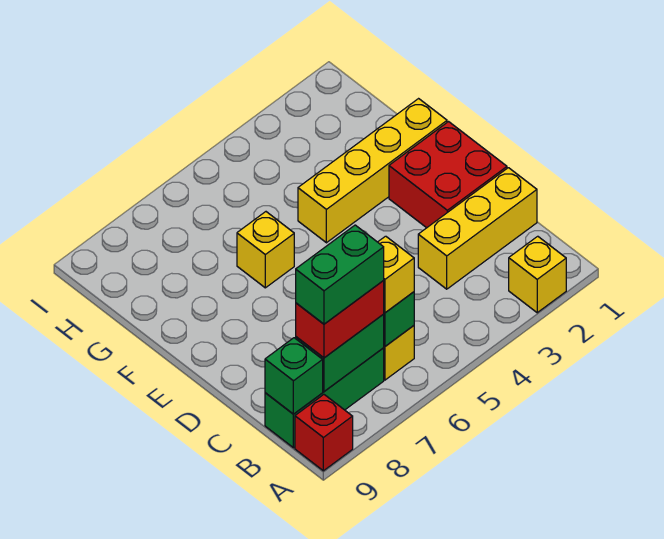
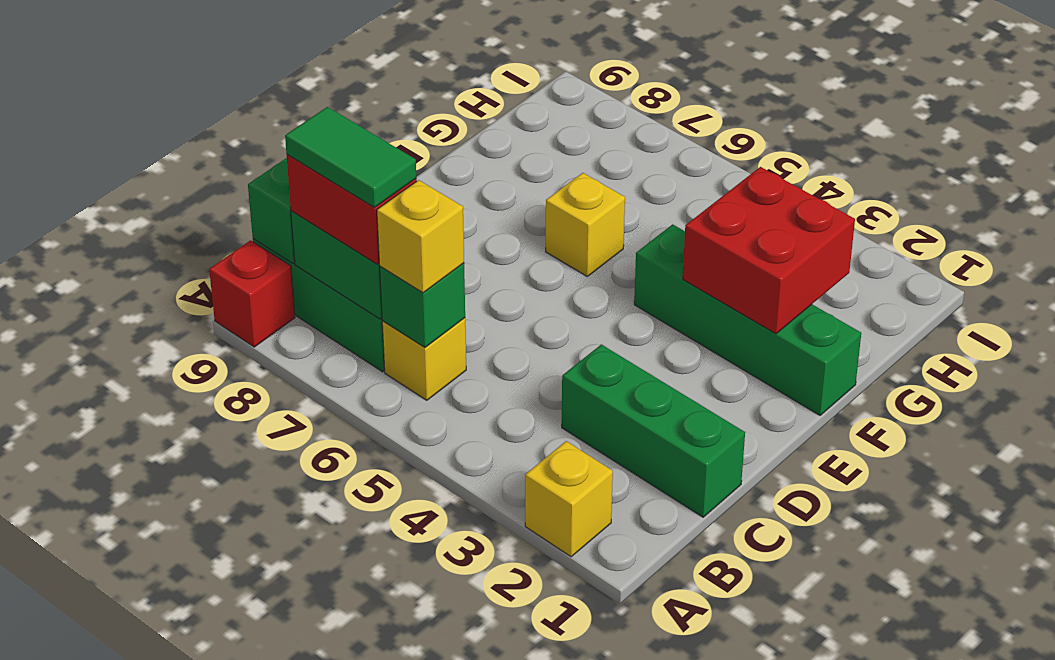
green 1x2 brick [296,225,384,324] -> green 1x2 tile [285,107,416,207]
yellow 1x3 brick [418,168,537,289] -> green 1x3 brick [562,344,745,517]
red 2x2 brick [389,122,507,228] -> red 2x2 brick moved to [683,167,855,334]
yellow 1x4 brick [298,99,447,243] -> green 1x4 brick [634,224,861,415]

